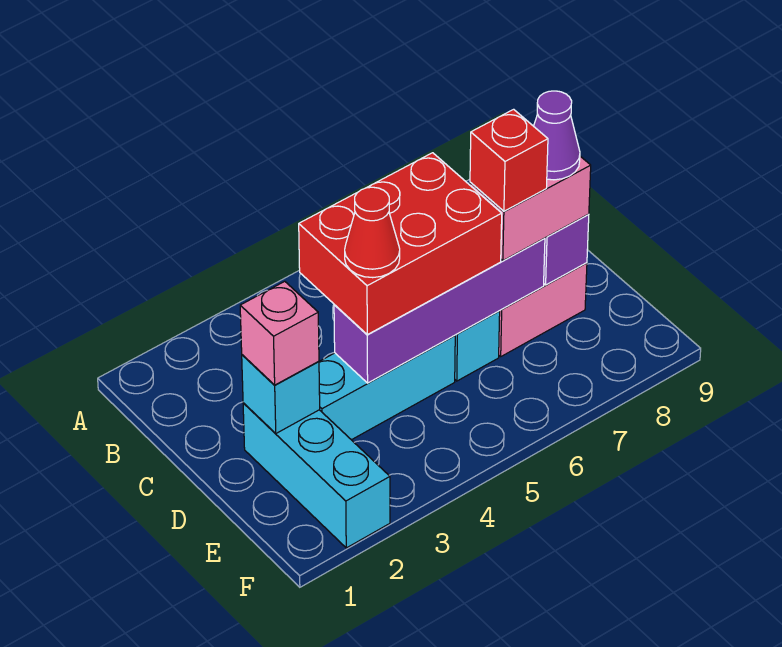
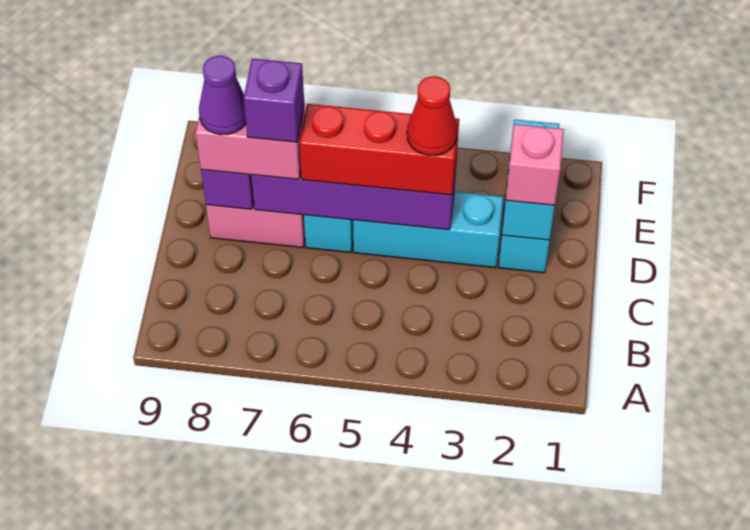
red 2x3 brick [299,153,502,335] -> red 1x3 brick [300,104,459,195]
red 1x1 brick [470,109,548,211] -> purple 1x1 brick [243,59,304,142]

